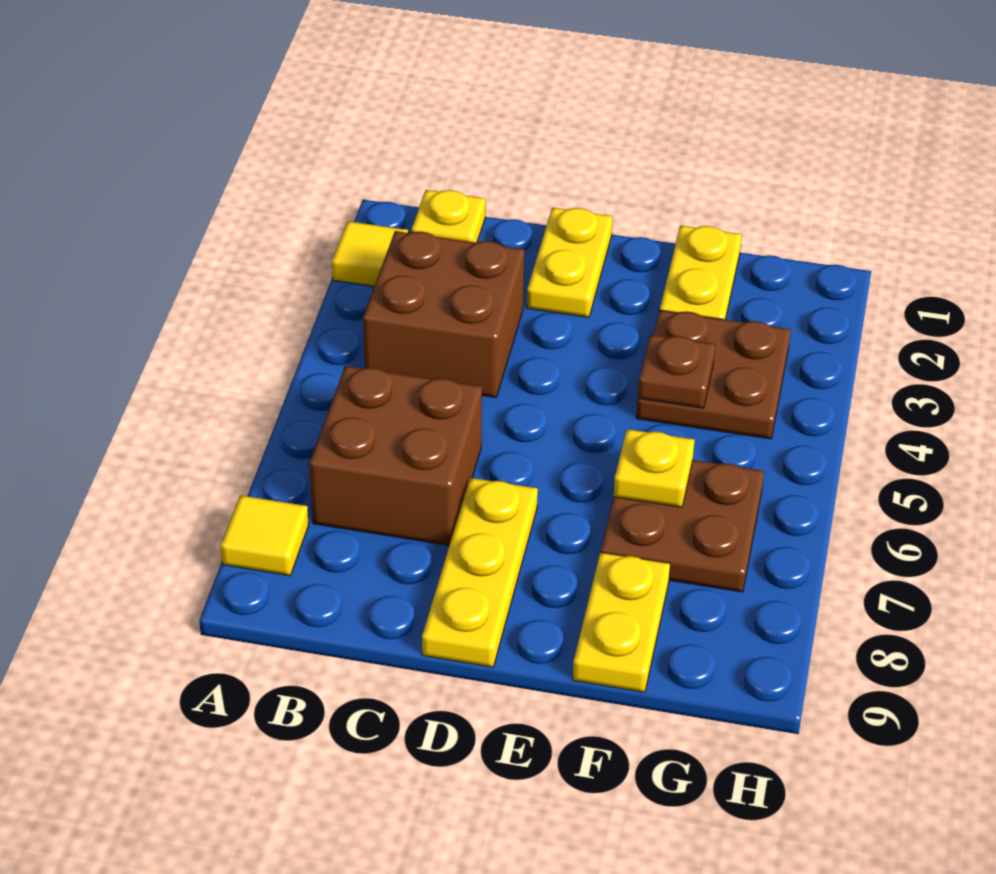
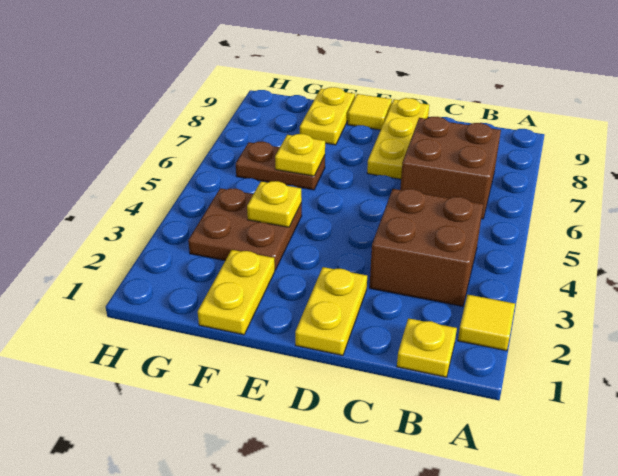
yellow 1x1 tile [221,495,309,576] -> yellow 1x1 tile moved to [348,94,392,130]
brown 1x1 plate [638,335,715,408] -> yellow 1x1 plate [247,181,302,227]
brown 2x2 plate [601,460,764,592] -> brown 1x2 plate [236,142,325,190]

